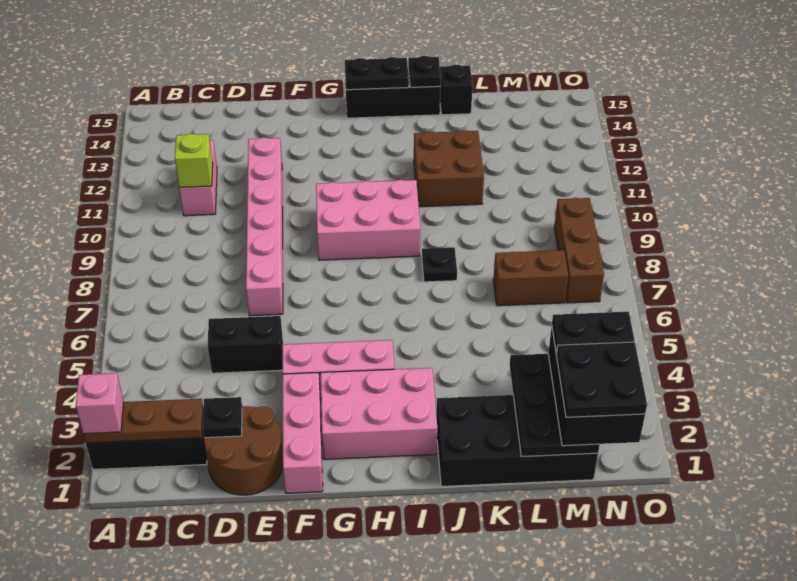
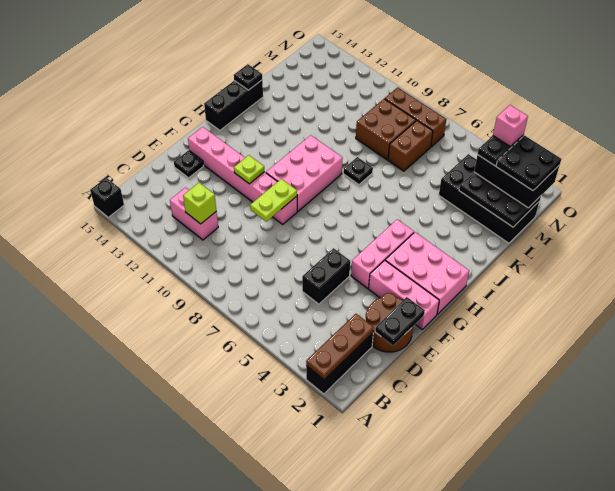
pink 1x1 brick [76,373,124,434] -> pink 1x1 brick moved to [493,105,528,147]
black 1x1 plate [203,397,242,438] -> black 1x1 plate moved to [174,150,204,178]
pink 1x6 brick [246,137,283,316] -> pink 1x6 brick moved to [188,127,297,224]
none -> lime 1x2 plate [250,179,297,222]
none -> lime 1x1 plate [234,155,264,184]
pink 2x3 brick [321,368,437,459] -> pink 2x3 brick turned to [385,232,469,314]
black 1x2 plate [345,57,409,90] -> black 1x2 plate moved to [375,297,425,346]
black 2x4 brick [436,395,598,486] -> black 2x4 brick turned to [439,154,540,243]
brown 2x2 brick [414,130,484,207] -> brown 2x2 brick moved to [356,99,416,160]
black 1x1 brick [440,64,473,115] -> black 1x1 brick moved to [90,178,124,217]

